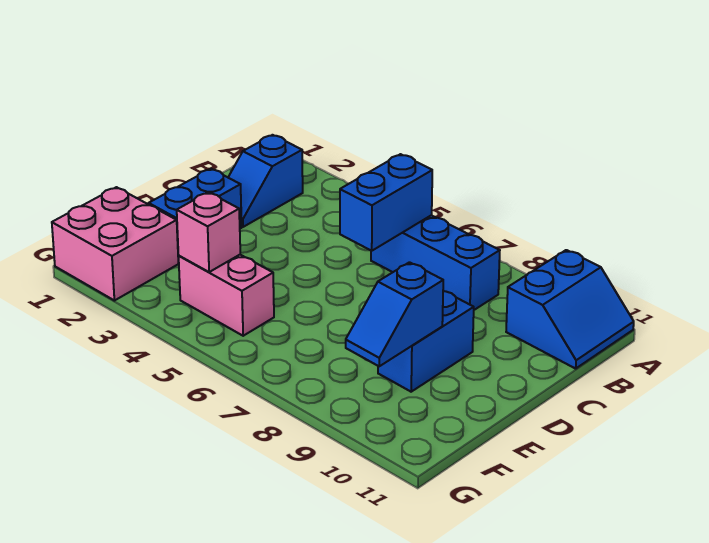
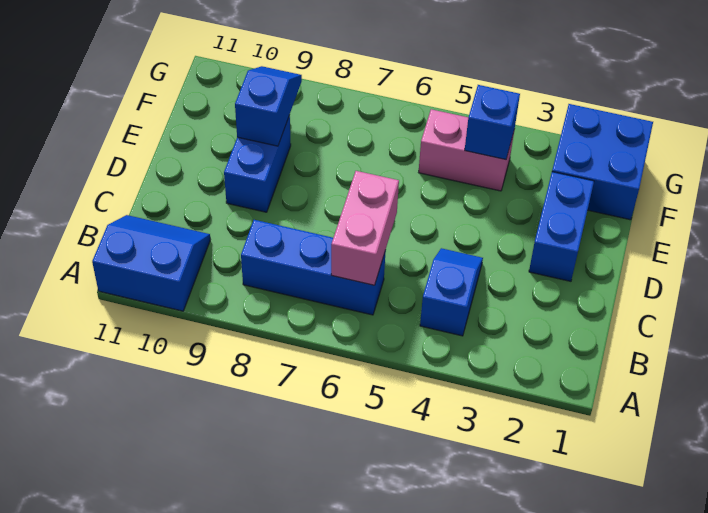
blue 2x2 slope [506,250,634,369] -> blue 2x2 slope turned to [92,215,210,311]
blue 1x2 slope [228,135,303,227] -> blue 1x2 slope moved to [420,248,483,336]
blue 1x2 brick [340,154,432,251] -> pink 1x2 brick [331,171,399,285]
pink 2x2 brick [52,187,178,301] -> blue 2x2 brick [552,104,653,220]
pink 1x1 brick [177,192,240,272] -> blue 1x1 brick [465,85,520,160]

